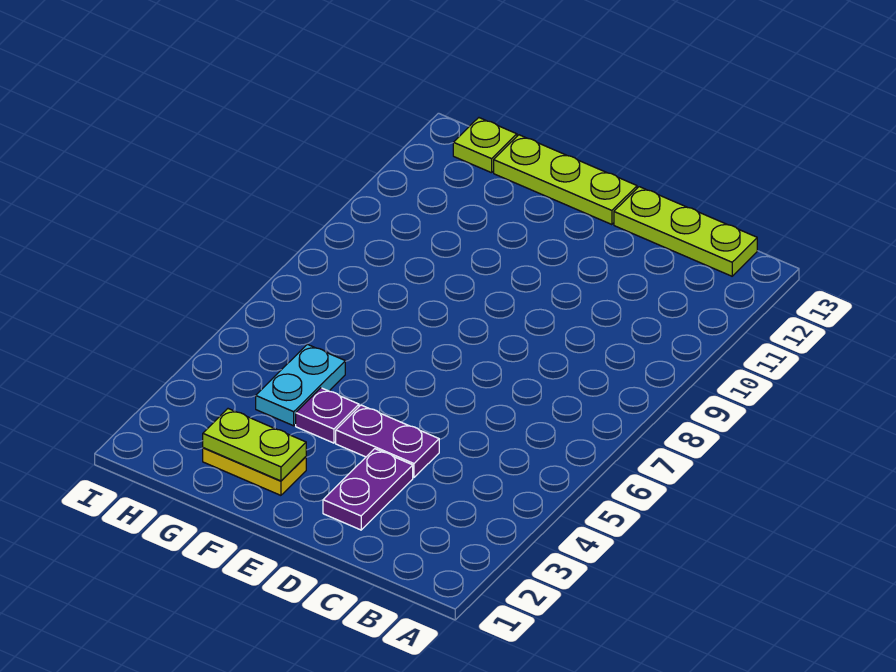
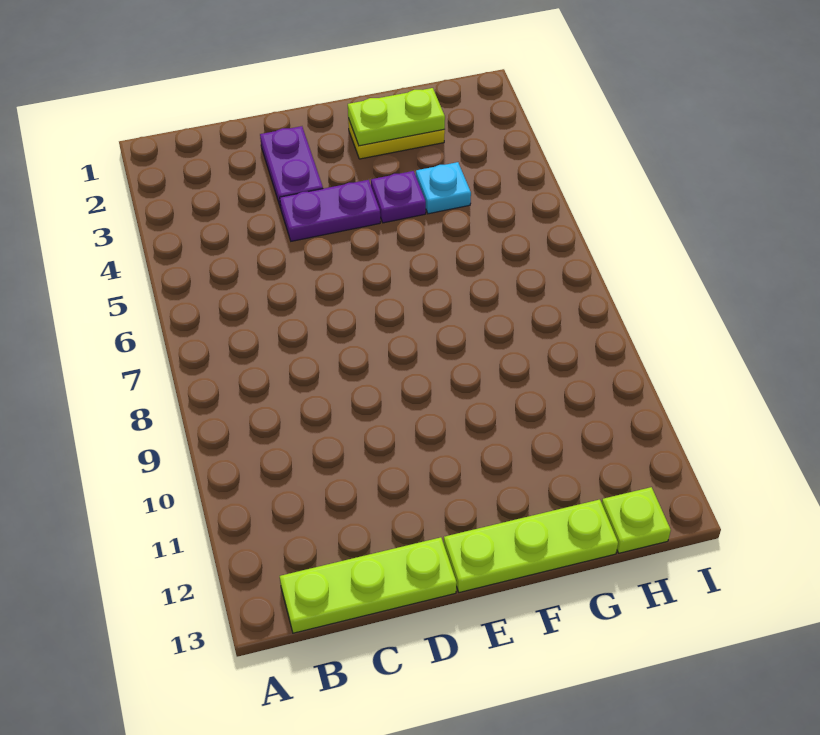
cyan 1x2 plate [256,344,345,426] -> cyan 1x1 plate [416,162,471,214]

